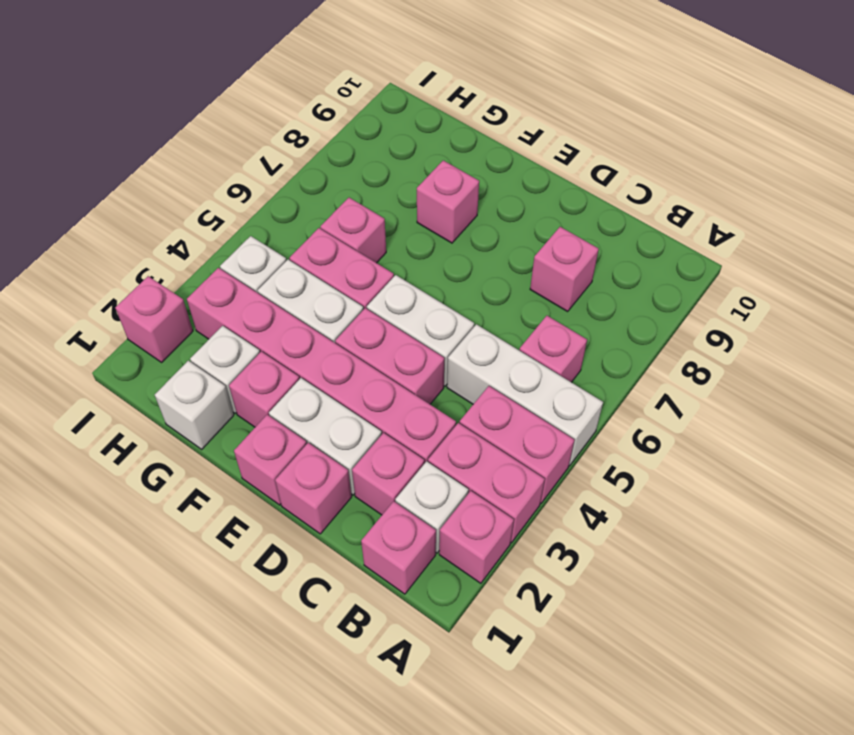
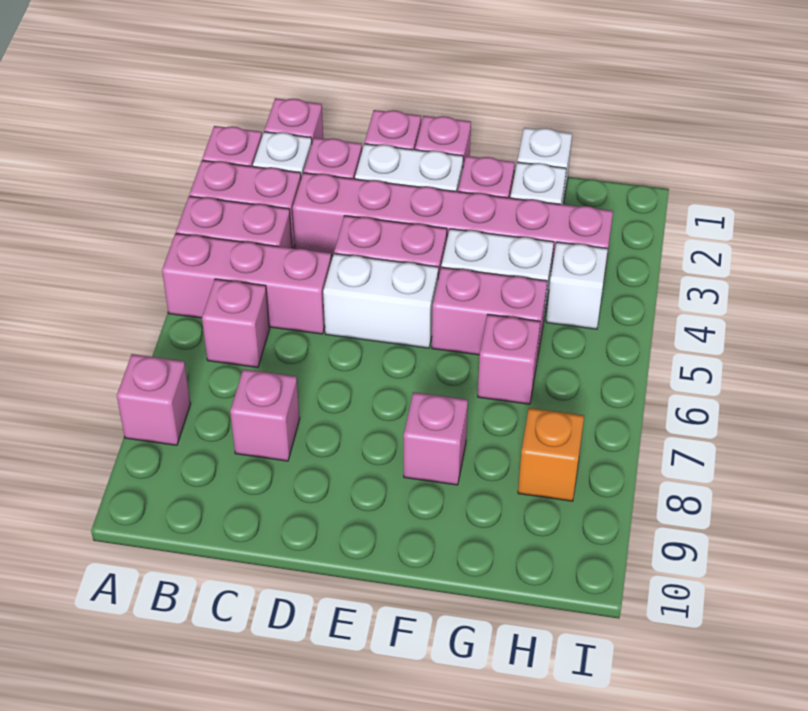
white 1x3 brick [447,324,603,466] -> pink 1x3 brick [162,233,331,334]
none -> orange 1x1 brick [518,408,584,501]
pink 1x1 brick [115,276,193,362] -> pink 1x1 brick moved to [117,354,190,445]

